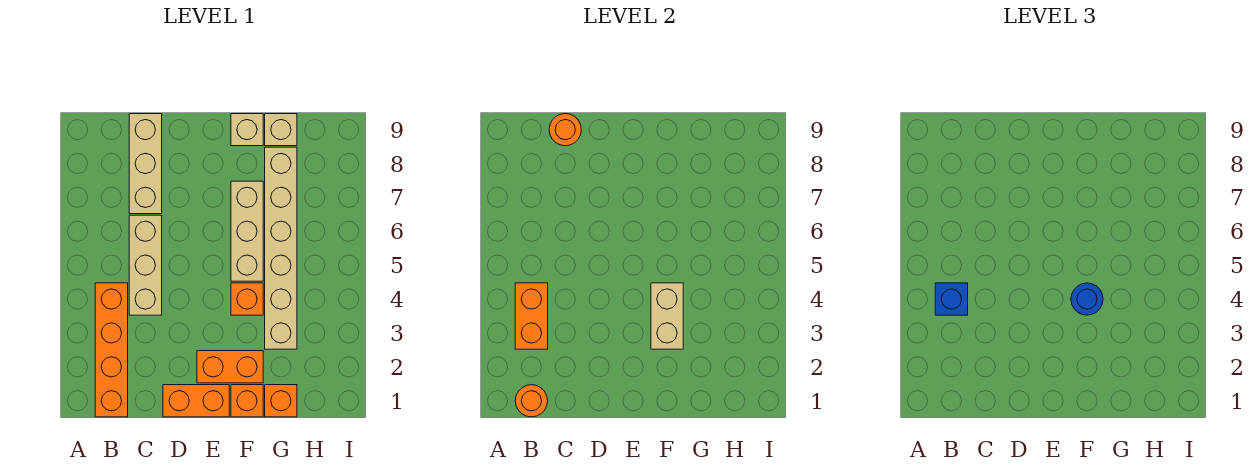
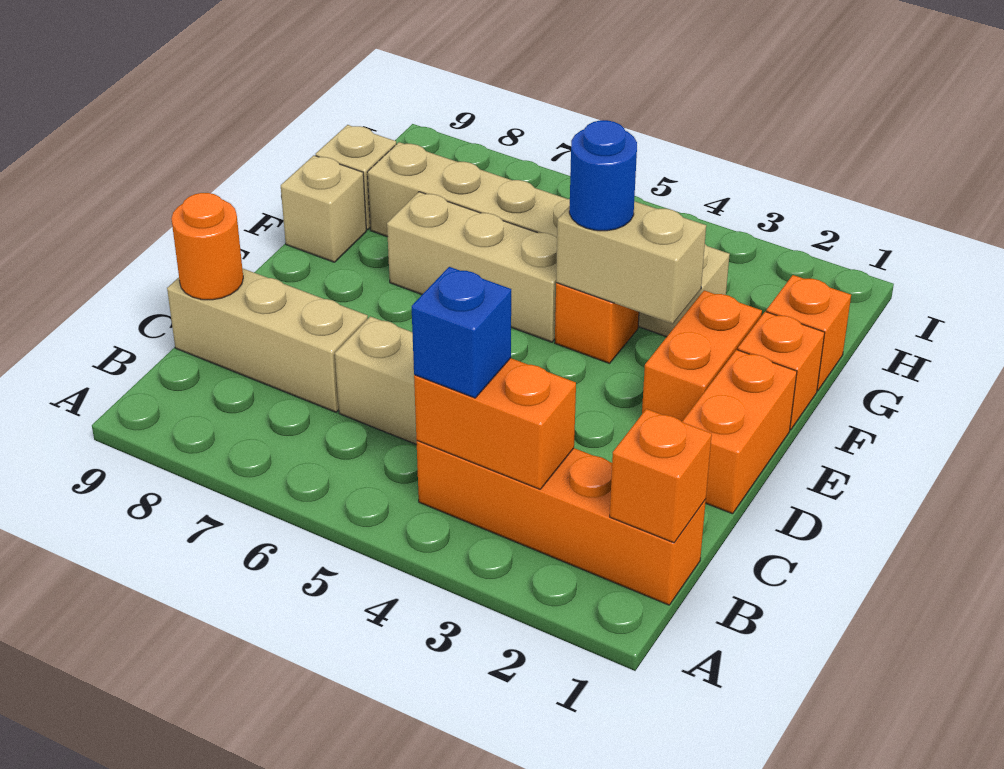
orange 1x1 round brick [515,385,548,417] -> orange 1x1 brick [610,409,712,543]

